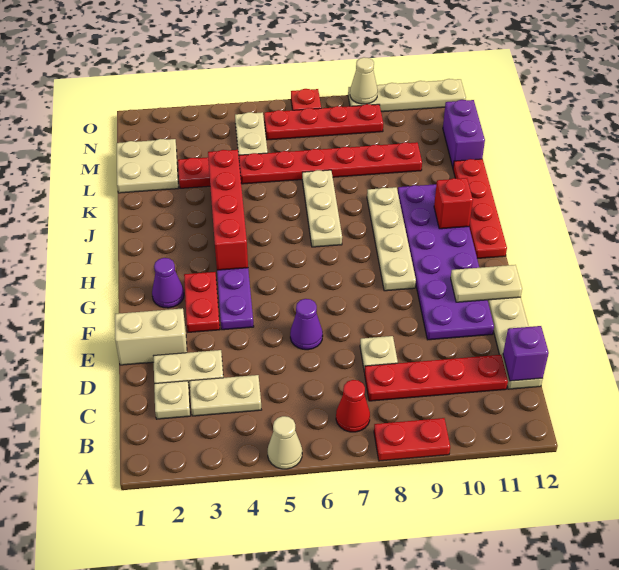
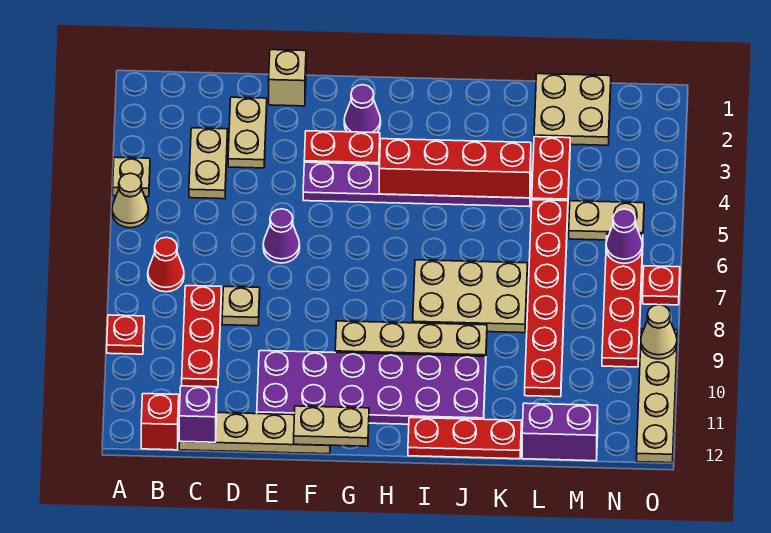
red 1x2 plate [374,418,450,461] -> red 1x1 plate [107,315,144,354]
tan 1x1 plate [154,381,190,419] -> tan 1x1 plate moved to [113,157,150,197]
red 1x4 plate [365,355,508,401] -> red 1x3 plate [182,286,222,388]
tan 1x2 brick [115,308,187,365] -> tan 1x1 brick [269,50,306,106]
tan 1x2 plate [451,265,522,302] -> tan 1x2 plate turned to [294,406,369,446]
red 1x4 plate [453,159,507,258] -> red 1x3 plate [408,418,522,459]
tan 1x3 plate [302,170,342,247] -> tan 2x3 plate [413,260,528,333]
red 1x1 brick [434,178,473,229] -> red 1x1 brick moved to [141,394,179,450]
none -> purple 1x1 cone [606,209,642,263]

